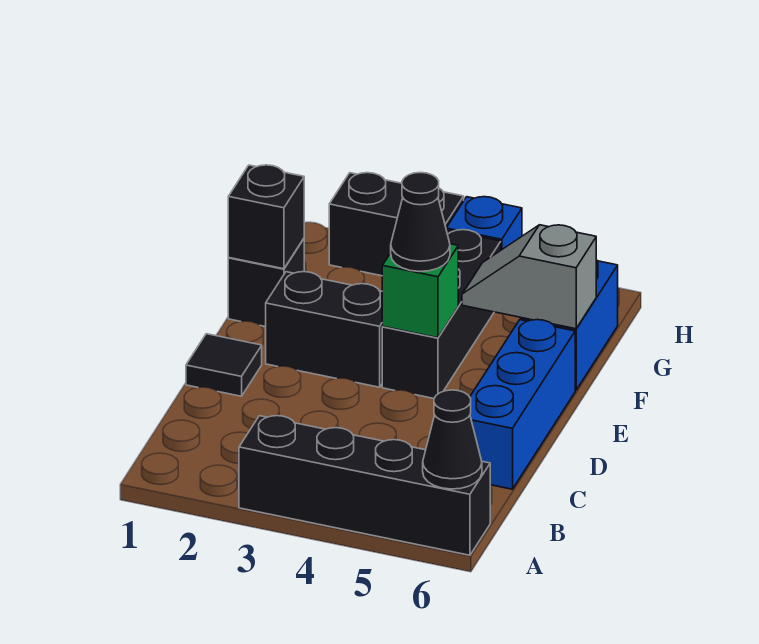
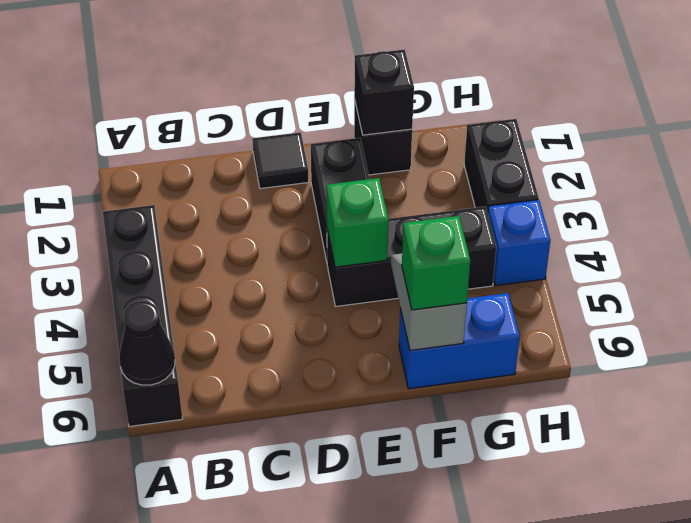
blue 1x3 brick [470,320,575,489] -> none
black 1x1 cone [391,172,450,272] -> none
none -> green 1x1 brick [402,216,470,310]

